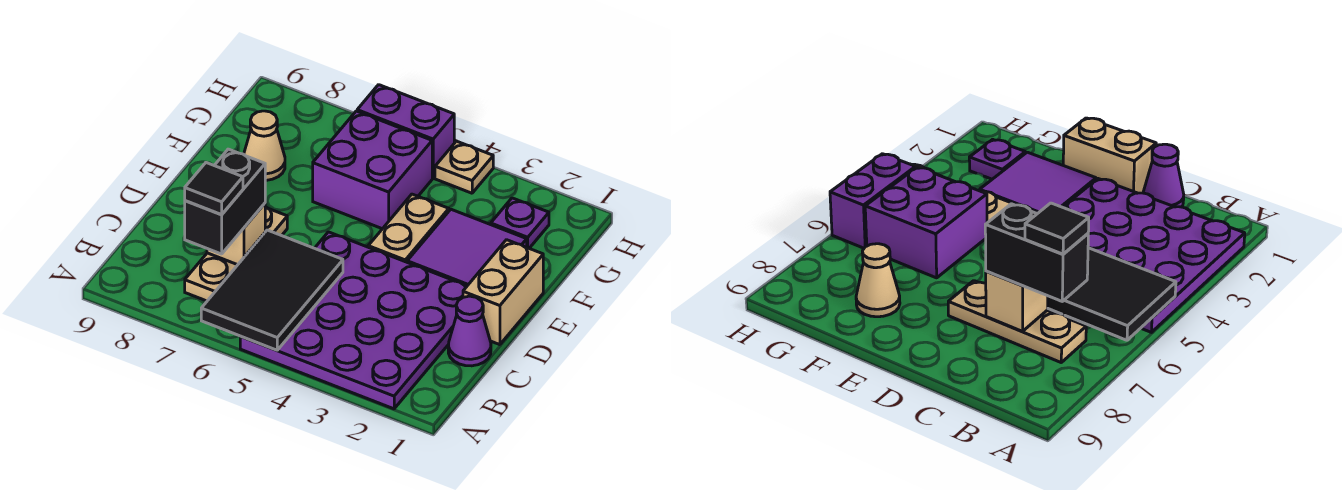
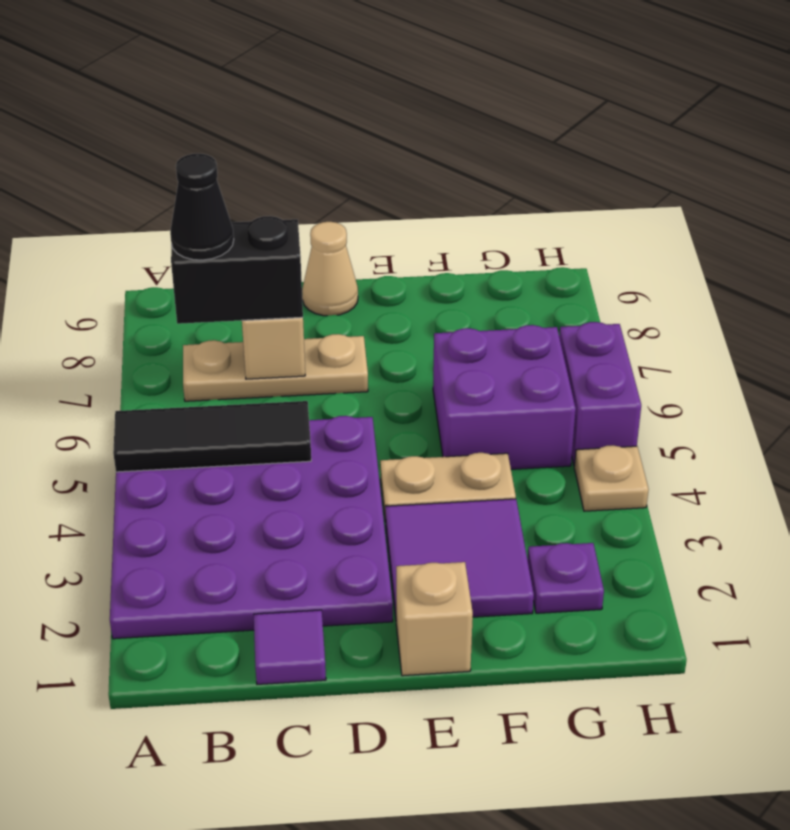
black 2x3 tile [201,230,343,350] -> black 1x3 tile [113,401,311,472]
black 1x1 tile [185,162,243,215] -> black 1x1 cone [170,154,234,260]
purple 1x1 cone [448,296,491,366] -> purple 1x1 tile [254,610,326,684]
tan 1x2 brick [463,240,543,345] -> tan 1x1 brick [396,562,473,676]
tan 1x1 cone [244,111,285,180] -> tan 1x1 cone moved to [302,222,358,316]

